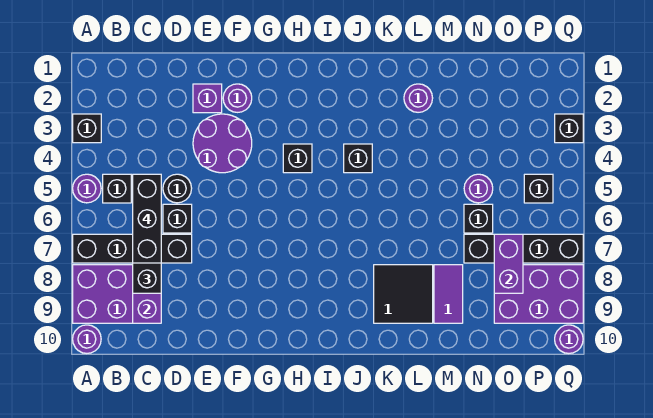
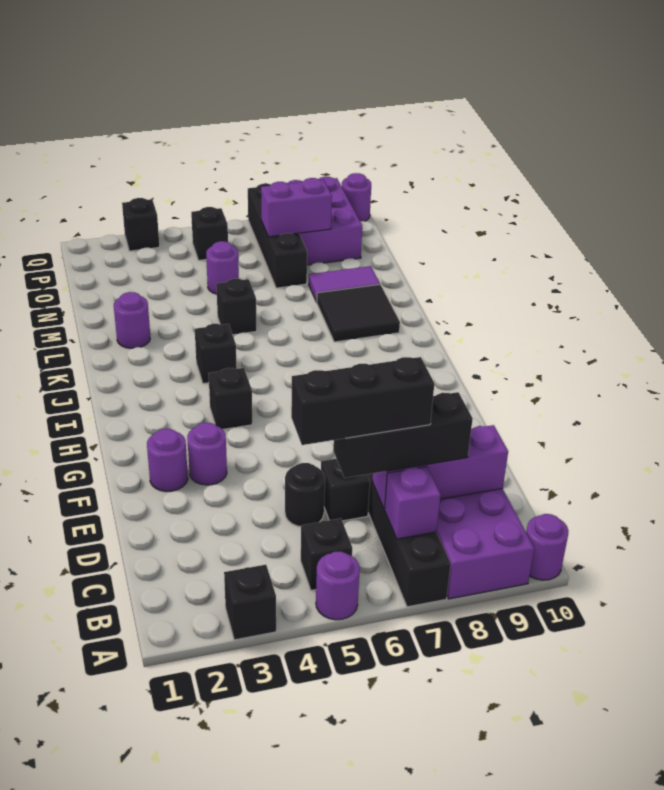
purple 1x1 brick [193,84,222,113] -> purple 1x1 brick moved to [385,466,441,539]
purple 2x2 round brick [193,114,252,173] -> purple 1x1 round brick [187,423,227,485]
black 1x1 brick [464,204,493,233] -> black 1x1 brick moved to [216,279,257,335]

